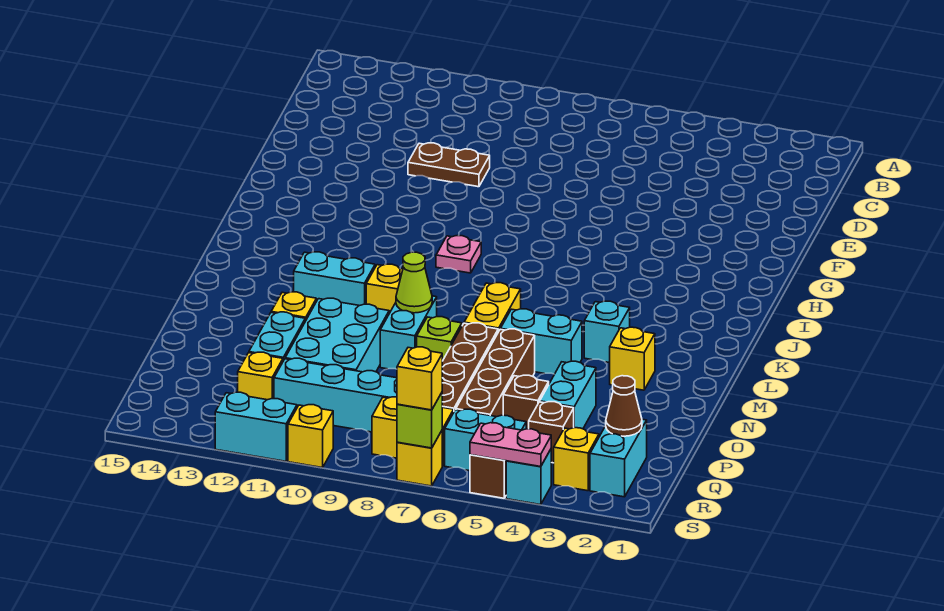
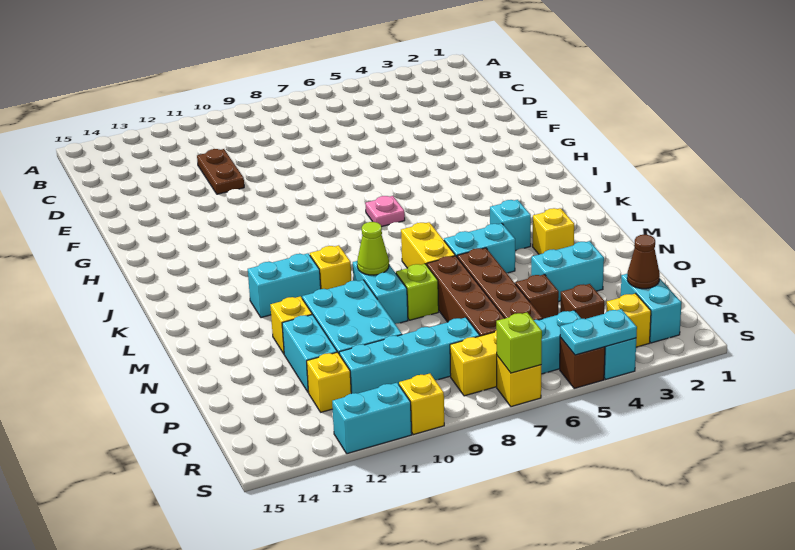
brown 1x2 plate [408,143,490,187] -> brown 1x2 plate turned to [197,149,244,194]
pink 1x1 plate [436,236,481,273] -> pink 1x1 plate moved to [365,196,405,227]
cyan 1x2 brick [540,361,596,429] -> cyan 1x2 brick turned to [531,241,604,302]
pink 1x2 plate [470,423,551,467] -> cyan 1x2 plate [560,309,637,355]
yellow 1x1 brick [397,347,442,410] -> none

